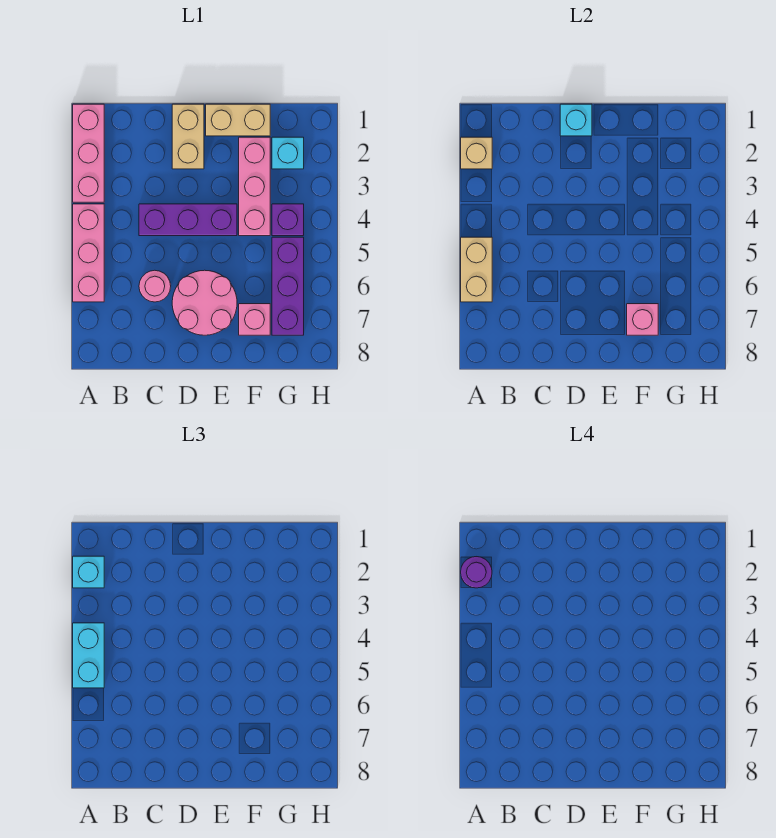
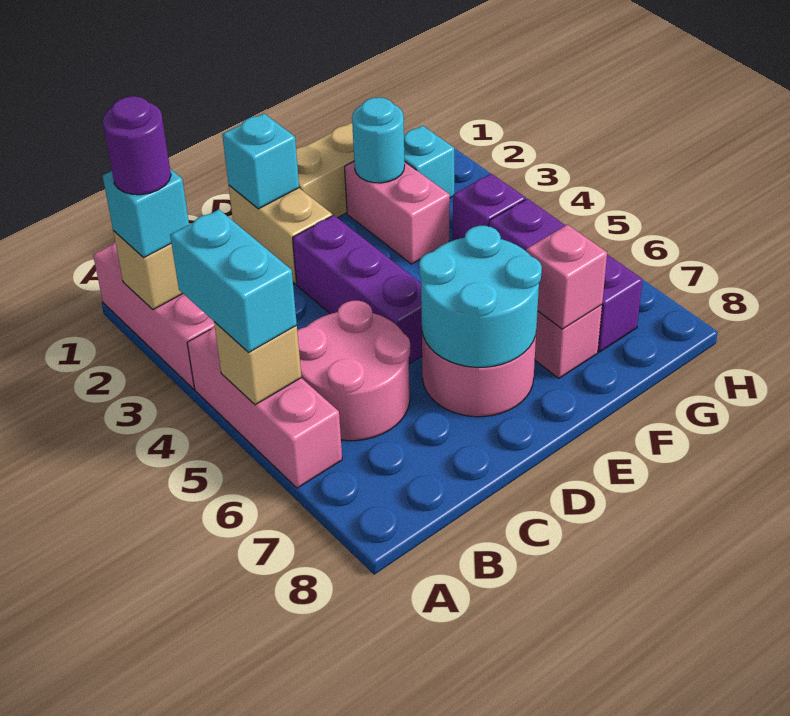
tan 1x2 brick [461,237,492,302] -> tan 1x1 brick [214,322,301,405]
purple 1x3 brick [139,204,237,236] -> purple 1x3 brick turned to [293,215,422,364]
pink 1x1 round brick [139,270,171,302] -> pink 2x2 round brick [297,301,410,441]
none -> cyan 2x2 round brick [419,226,542,367]
pink 1x3 brick [239,137,270,236] -> pink 1x2 brick [345,162,450,264]
none -> cyan 1x1 round brick [352,97,405,183]

